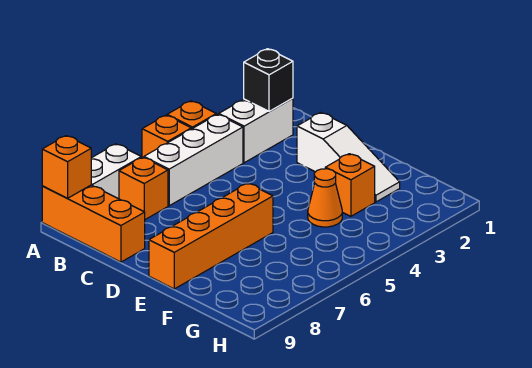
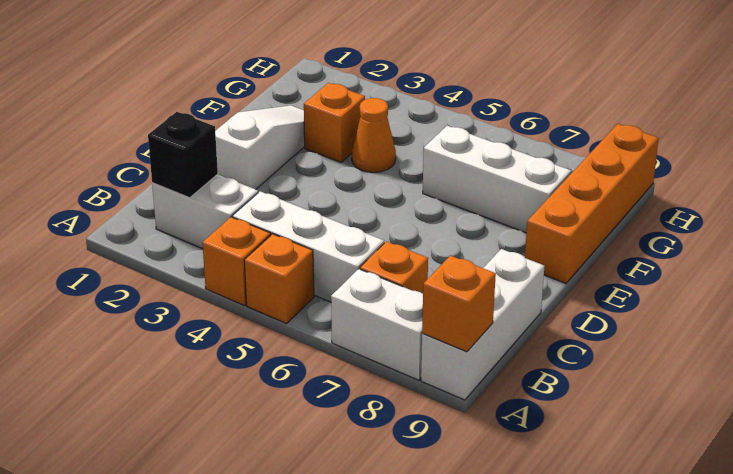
orange 1x3 brick [42,185,145,262] -> white 1x3 brick [421,249,544,400]
orange 1x4 brick [149,183,273,289] -> orange 1x4 brick turned to [525,124,659,283]
none -> white 1x3 brick [423,126,571,233]

